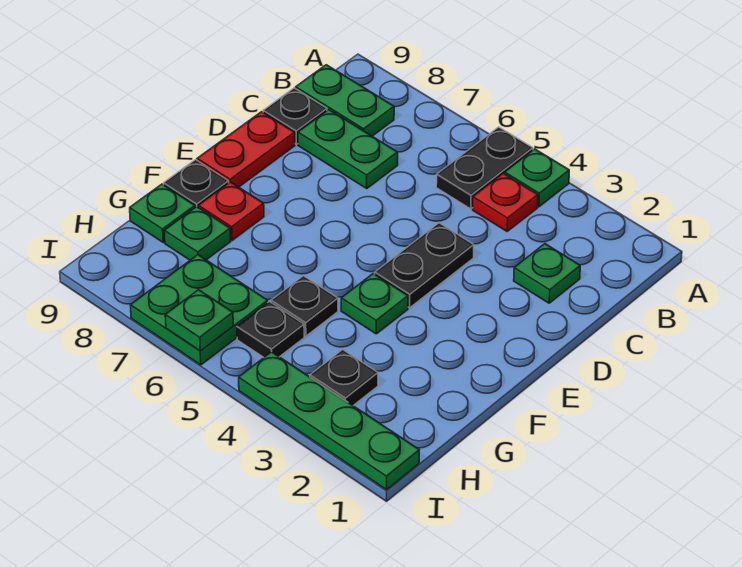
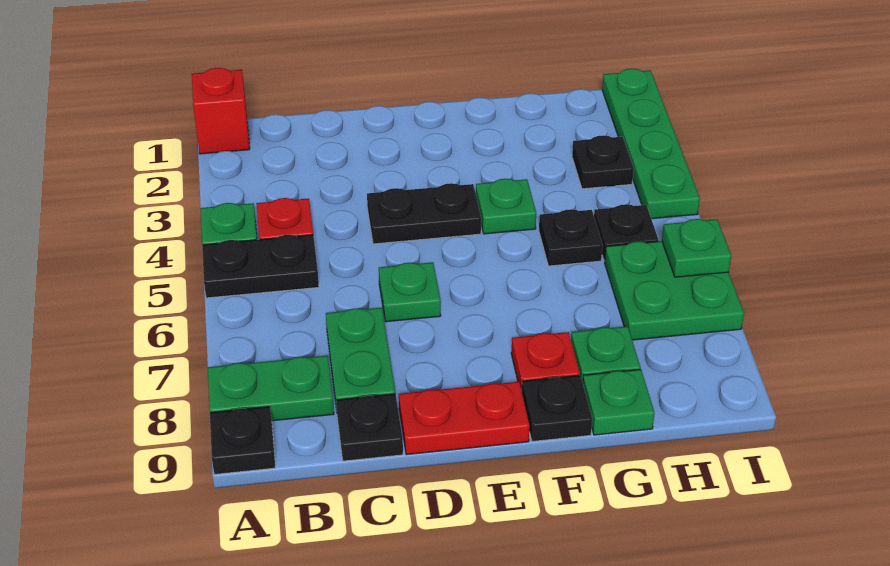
none -> red 1x1 brick [192,68,250,154]
none -> black 1x1 plate [210,407,275,475]
green 1x2 plate [296,65,394,136] -> green 1x2 plate turned to [208,356,334,421]
green 1x1 plate [514,244,580,303] -> green 1x1 plate moved to [379,262,441,322]

